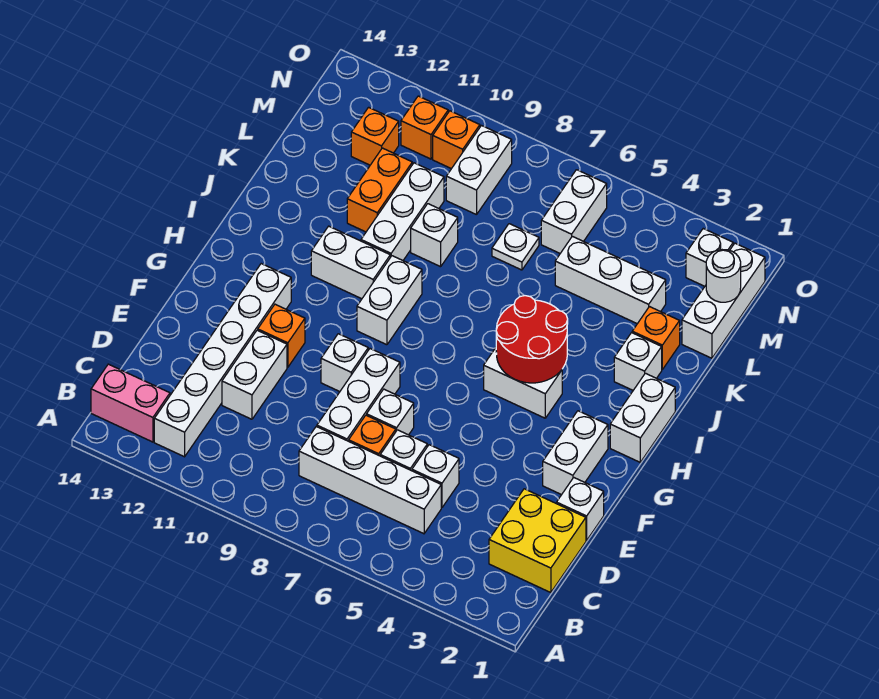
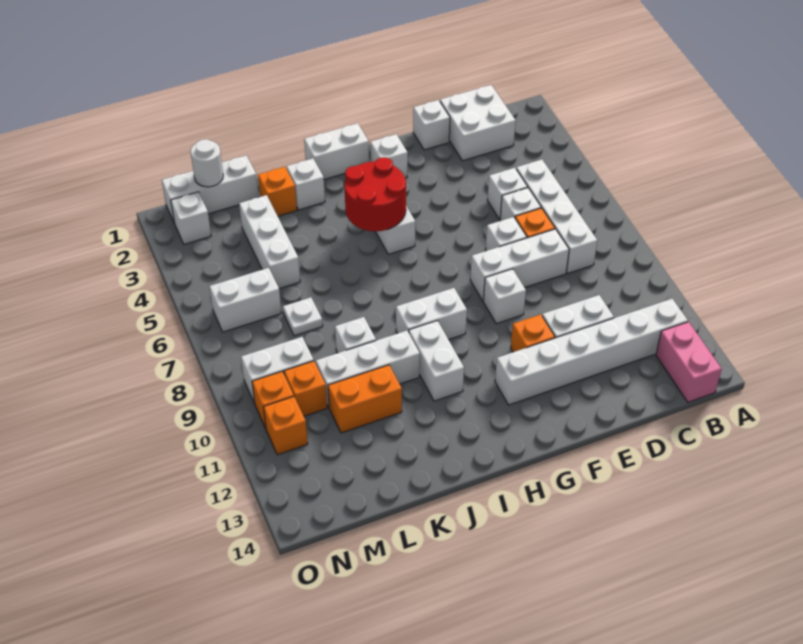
yellow 2x2 brick [489,489,586,593] -> white 2x2 brick [440,85,516,161]
white 1x2 brick [543,411,608,495] -> white 1x1 brick [370,134,408,178]
orange 1x1 brick [351,107,399,165] -> orange 1x1 brick moved to [284,361,327,416]

